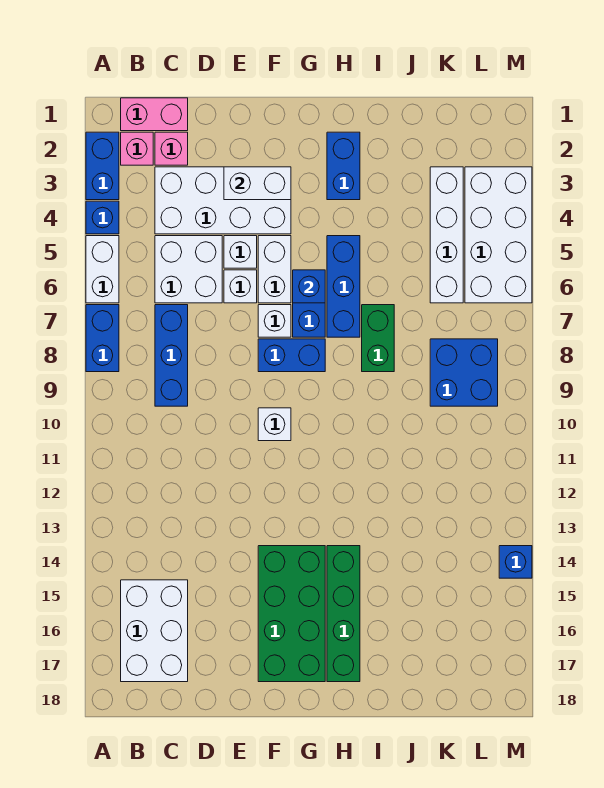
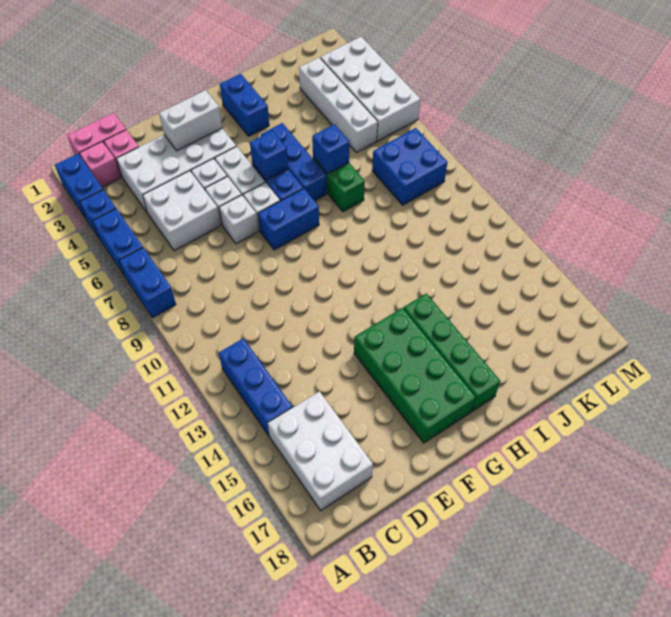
white 1x2 brick [86,236,119,303] -> blue 1x2 brick [93,209,143,277]
blue 1x3 brick [155,305,188,406] -> blue 1x3 brick moved to [219,338,293,436]
white 1x1 brick [258,408,291,441] -> white 1x1 brick moved to [219,195,258,244]
blue 1x1 brick [499,546,532,578] -> blue 1x1 brick moved to [312,124,349,174]

